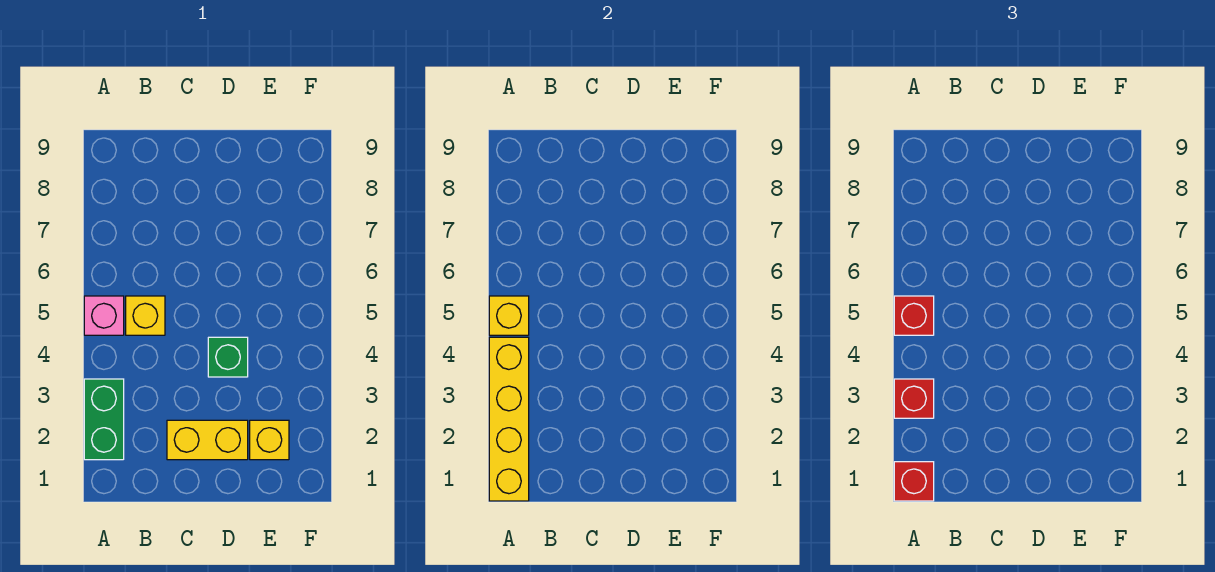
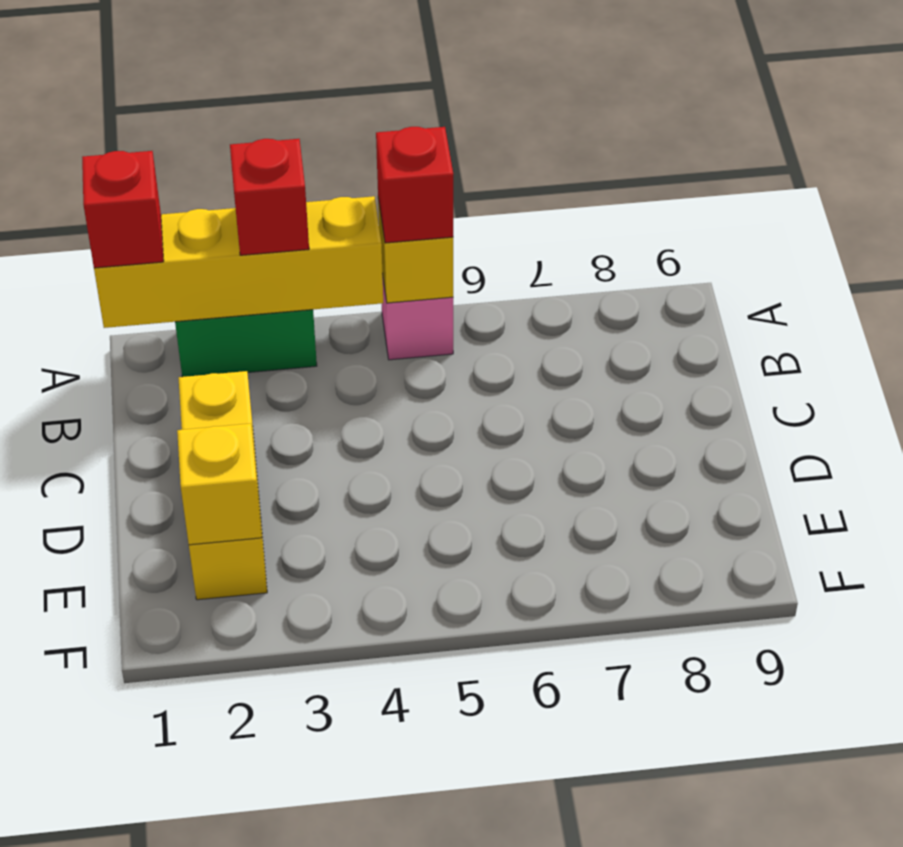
yellow 1x1 brick [126,296,165,335] -> yellow 1x1 brick moved to [177,423,262,545]
green 1x1 brick [208,337,248,377] -> none

